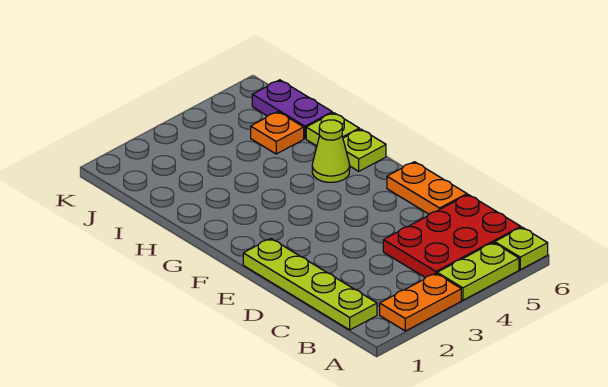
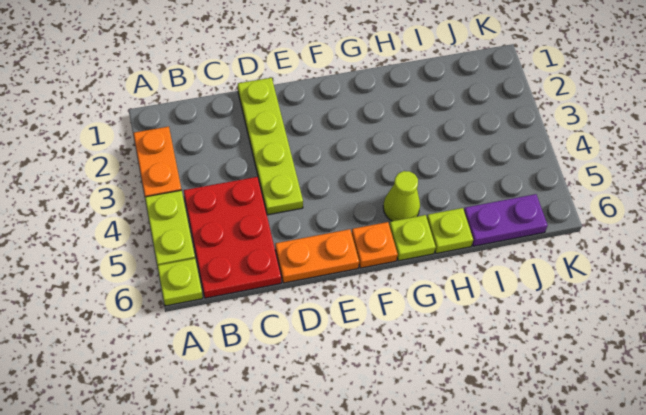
lime 1x4 plate [243,238,377,330] -> lime 1x4 plate turned to [238,78,303,215]
orange 1x1 plate [251,112,304,154] -> orange 1x1 plate moved to [352,222,398,268]

